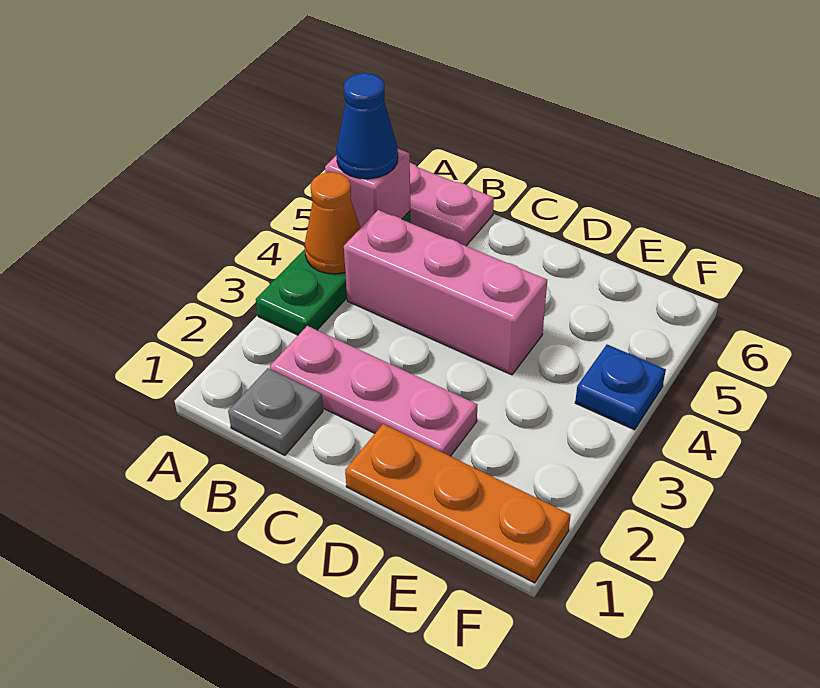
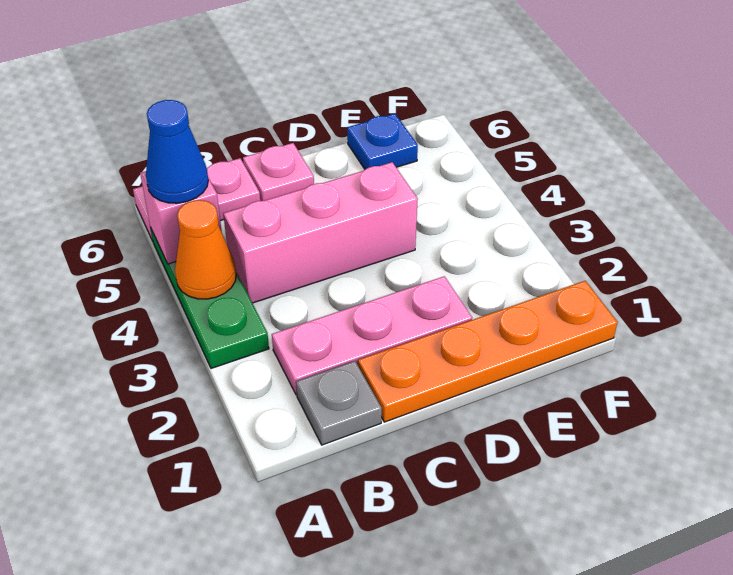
none -> pink 1x1 plate [243,143,314,201]
orange 1x3 plate [345,424,571,583] -> orange 1x4 plate [358,281,618,422]
blue 1x1 plate [575,345,666,430] -> blue 1x1 plate moved to [347,114,418,169]

